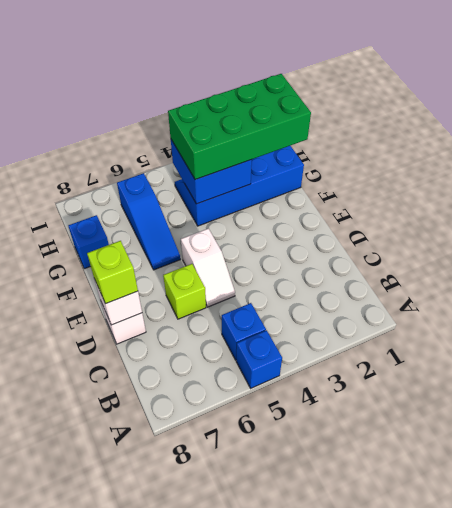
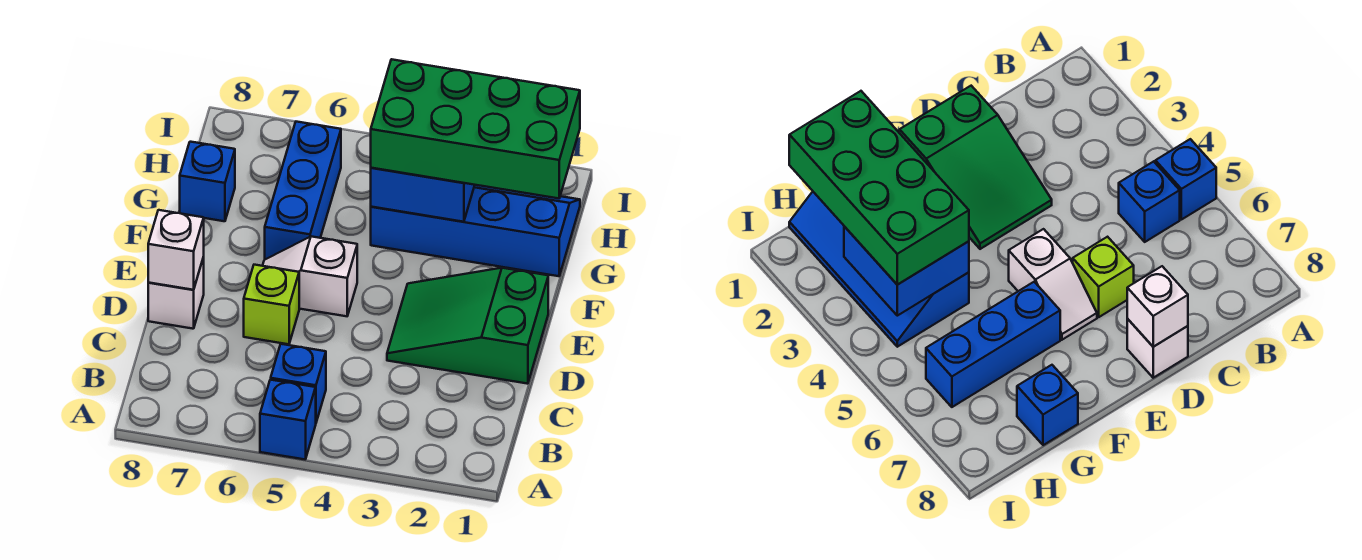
none -> green 2x3 slope [387,268,548,384]
white 1x2 slope [181,229,235,307] -> white 1x2 slope turned to [263,236,357,316]
lime 1x1 brick [87,241,138,304] -> none
blue 1x3 slope [117,173,181,270] -> blue 1x3 brick [265,122,341,259]

